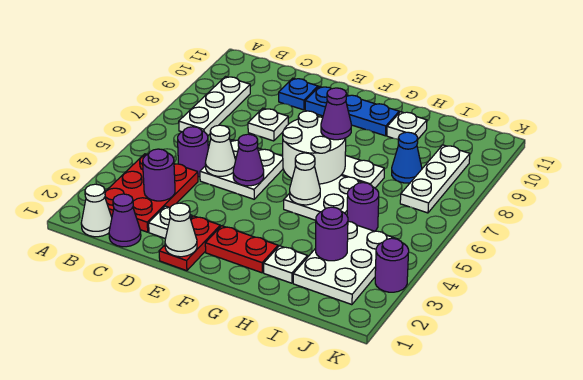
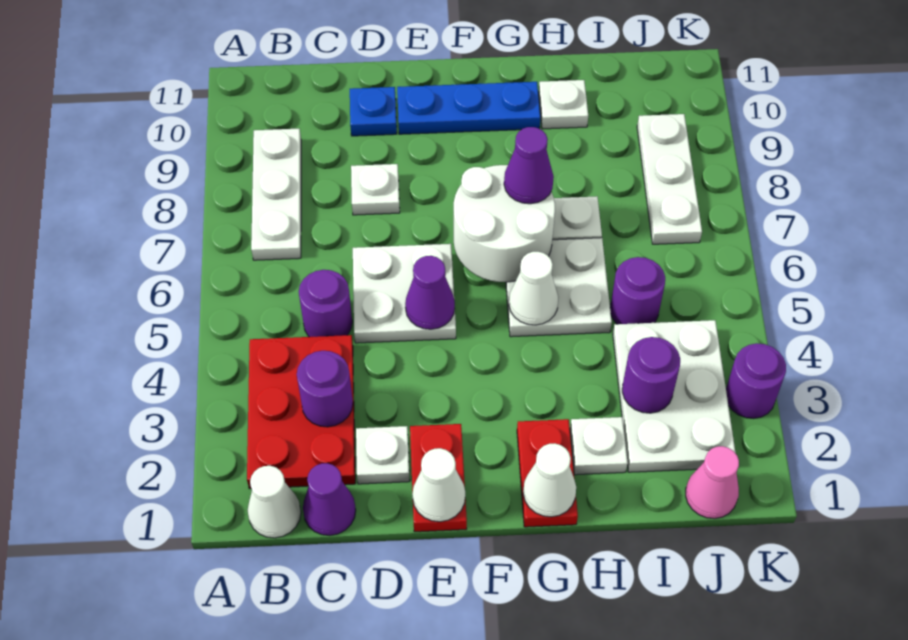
white 1x1 cone [205,125,236,176] -> white 1x1 cone moved to [523,443,576,517]
red 1x2 plate [205,226,278,273] -> red 1x2 plate turned to [517,419,578,527]
blue 1x1 cone [392,132,422,183] -> none
none -> pink 1x1 cone [686,446,739,519]

